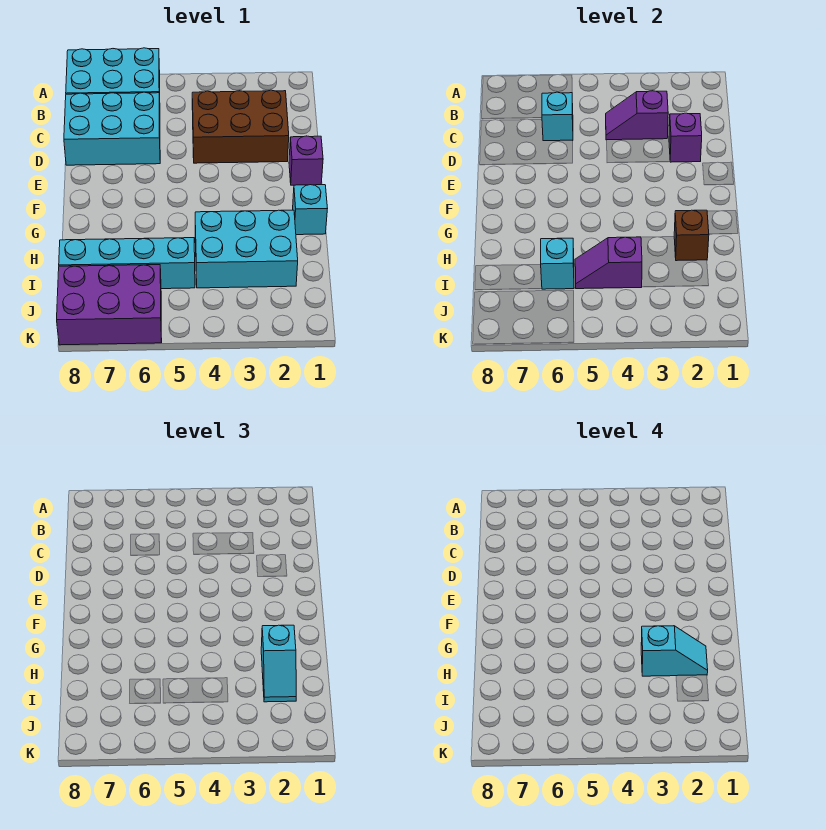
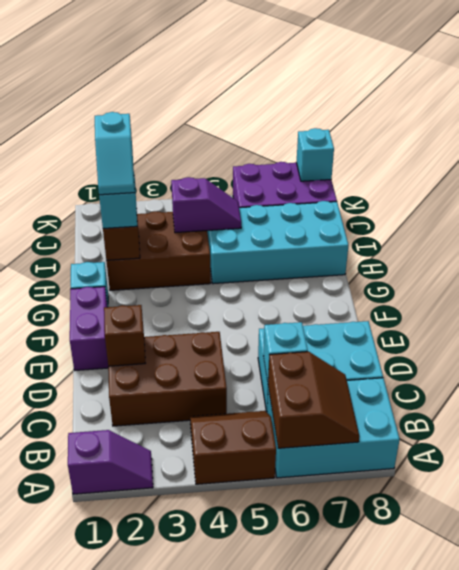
none -> brown 2x2 slope [190,411,276,484]
none -> brown 2x2 slope [268,352,360,448]
purple 1x2 slope [606,91,668,140] -> purple 1x2 slope moved to [68,430,153,494]
purple 1x1 brick [669,113,702,162] -> brown 1x1 brick [104,305,145,366]
purple 1x1 brick [289,136,323,185] -> purple 1x2 brick [70,287,108,370]
cyan 2x3 brick [195,210,298,288] -> brown 2x3 brick [106,211,211,290]
cyan 1x2 slope [641,626,708,676] -> cyan 1x2 slope turned to [95,112,135,195]
cyan 1x4 brick [59,238,195,289] -> cyan 2x4 brick [207,201,348,284]
cyan 1x1 brick [541,238,574,289] -> cyan 1x1 brick moved to [296,128,334,181]

